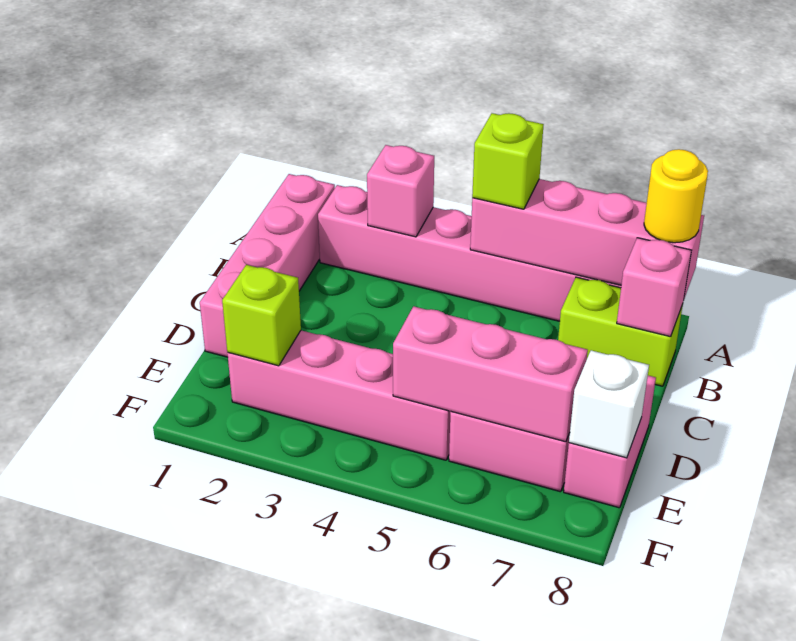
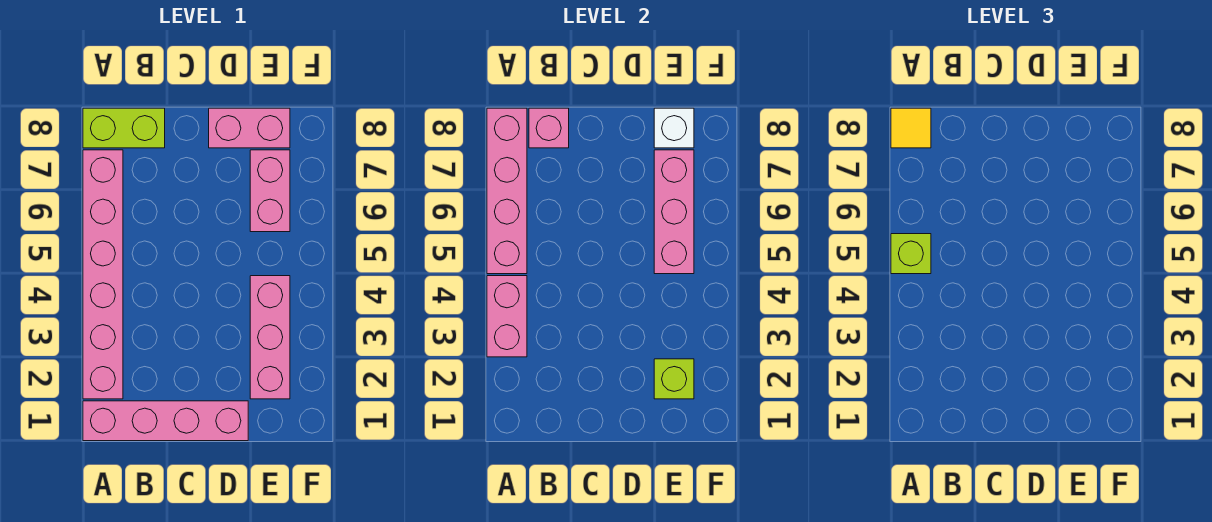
pink 1x1 brick [367,145,434,237] -> pink 1x2 brick [487,276,527,357]
yellow 1x1 round brick [644,149,708,243] -> yellow 1x1 tile [891,108,931,148]
lime 1x2 brick [558,277,683,386] -> lime 1x2 brick turned to [83,108,165,148]
pink 1x4 brick [227,330,451,460] -> pink 1x3 brick [250,276,290,399]

